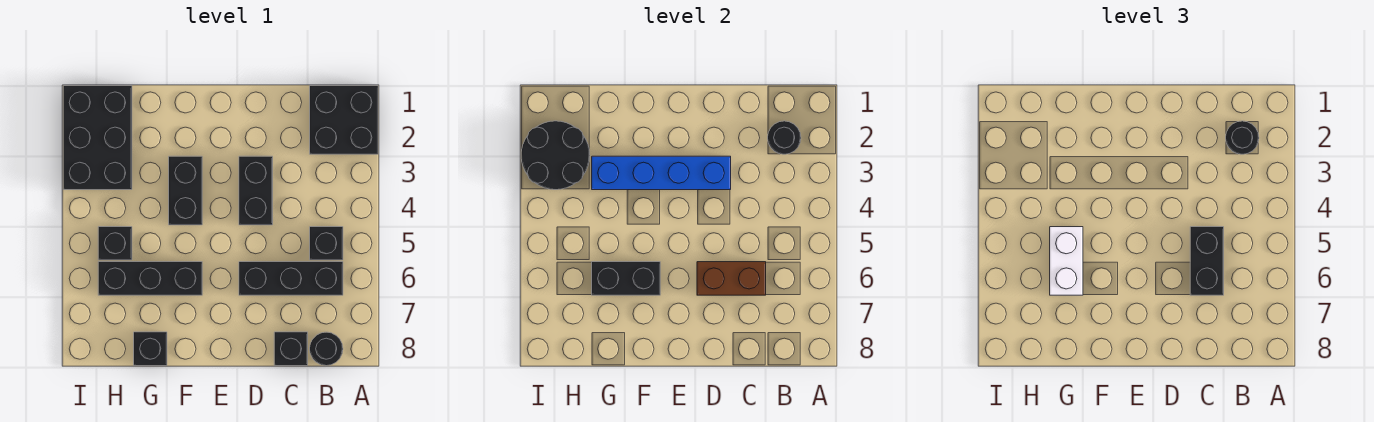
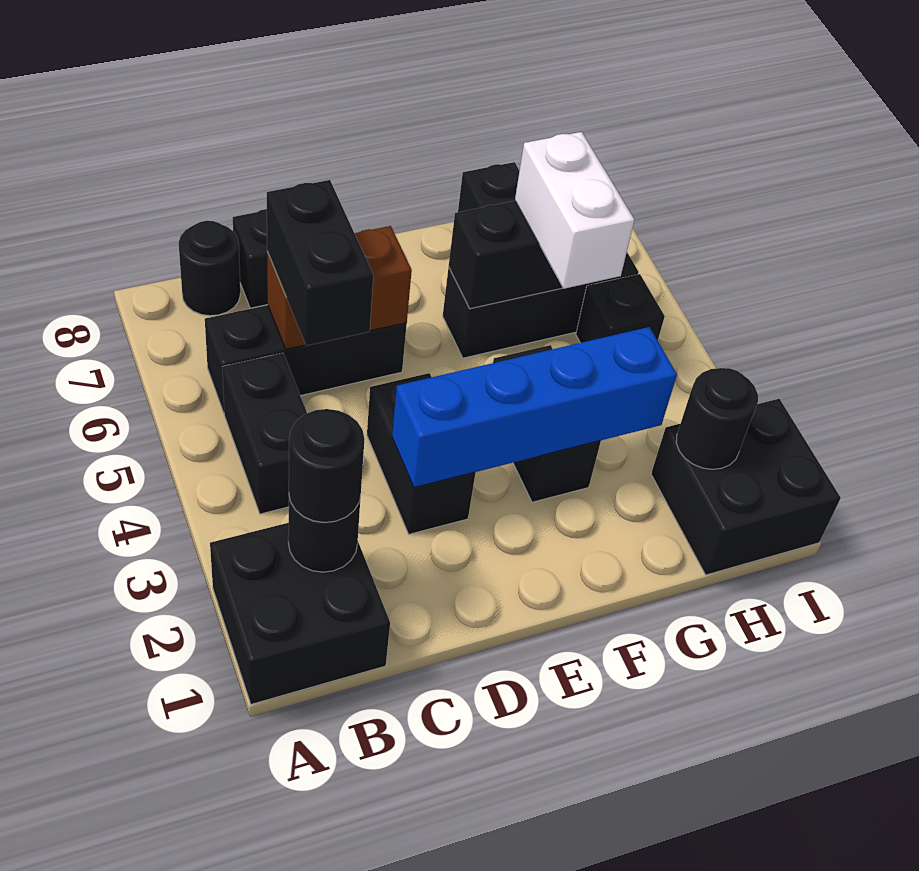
black 1x1 brick [310,227,343,260] -> black 1x2 brick [222,353,307,514]
black 2x3 brick [63,86,132,190] -> black 2x2 brick [651,399,841,575]
black 2x2 round brick [521,121,590,190] -> black 1x1 round brick [676,368,758,469]

